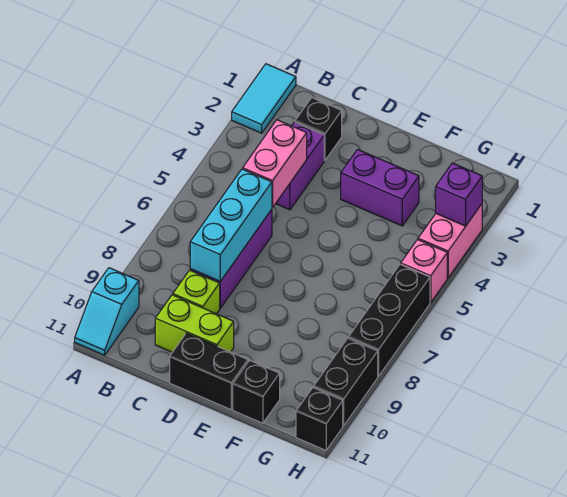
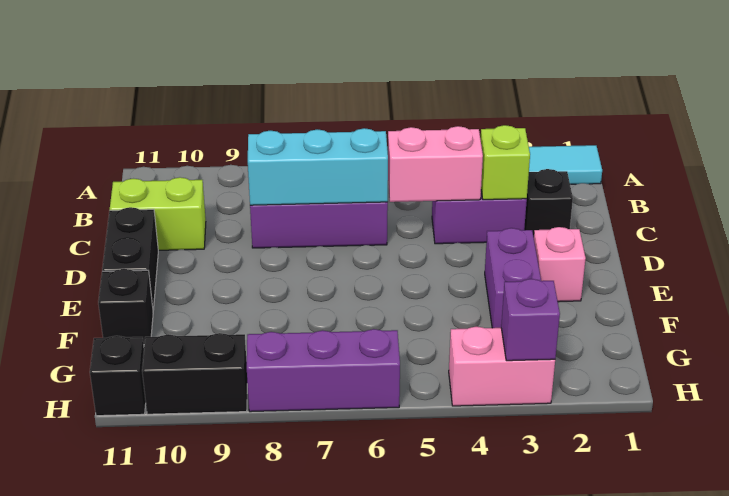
cyan 1x2 slope [75,268,139,355] -> none
lime 1x1 brick [173,270,220,314] -> lime 1x1 brick moved to [481,125,530,200]
lime 1x2 brick [155,295,234,352] -> lime 1x2 brick turned to [110,177,206,250]
pink 1x1 brick [401,240,447,303] -> pink 1x1 brick moved to [534,227,586,302]
black 1x3 brick [348,264,430,377] -> purple 1x3 brick [247,329,400,412]

